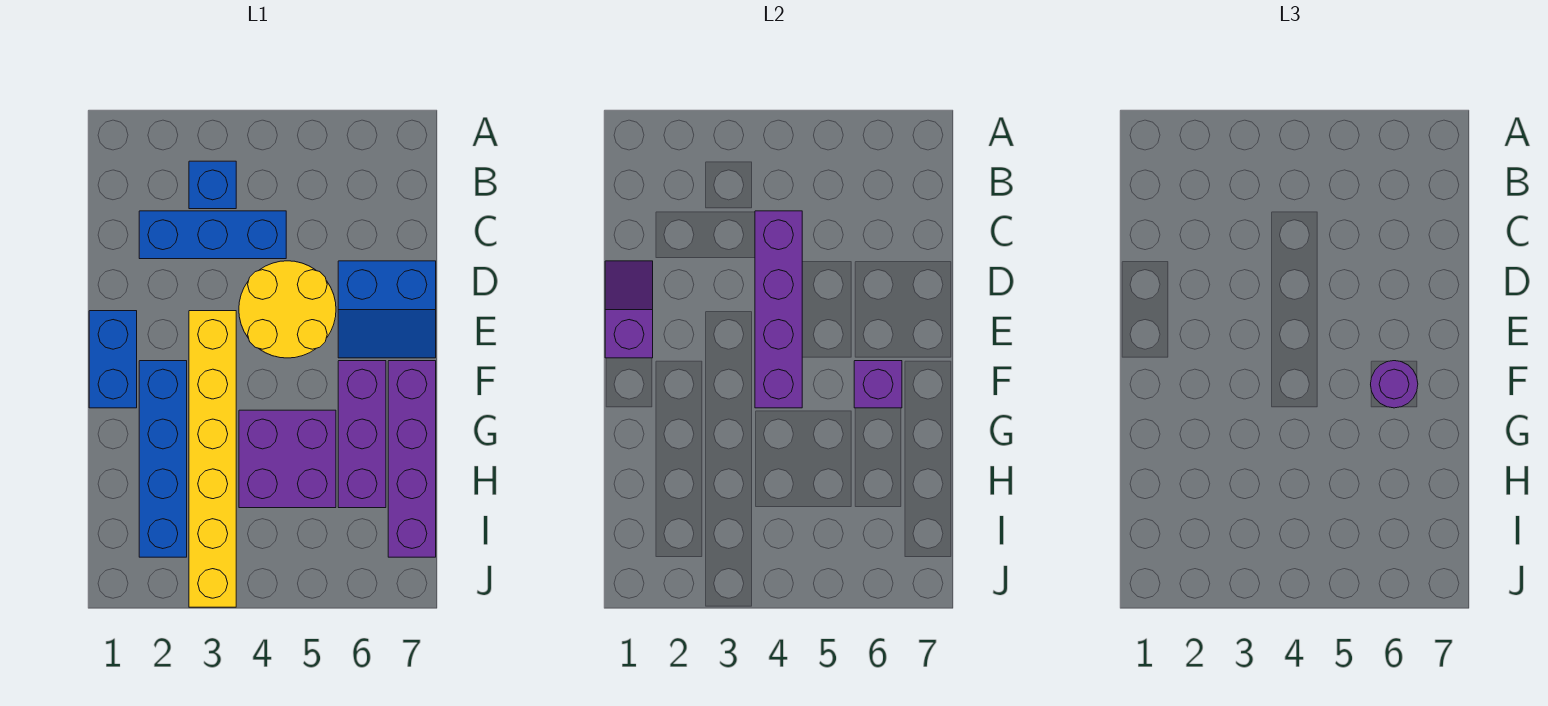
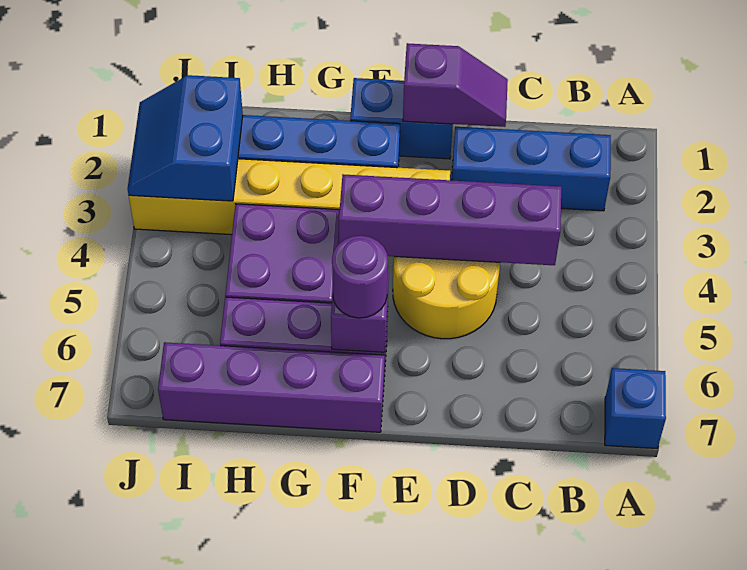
blue 1x1 brick [189,161,236,209] -> blue 1x1 brick moved to [605,368,666,448]
blue 1x3 brick [139,211,286,259] -> blue 1x3 brick turned to [452,127,611,211]
blue 2x2 slope [338,261,436,358] -> blue 2x2 slope moved to [127,75,243,201]

